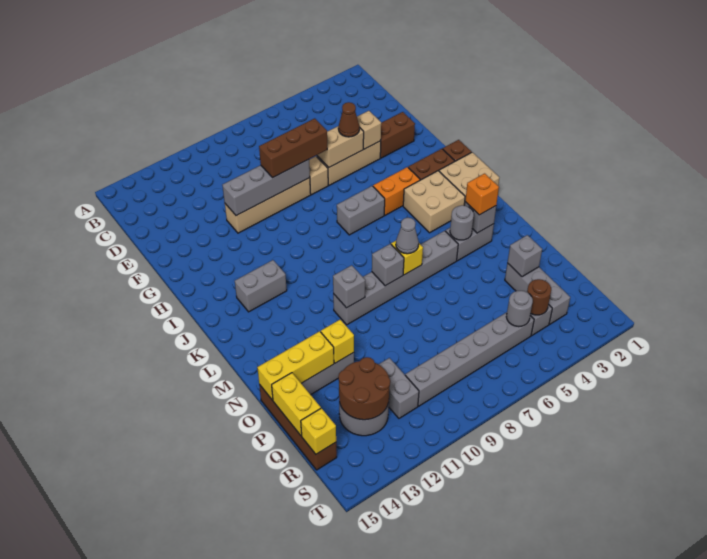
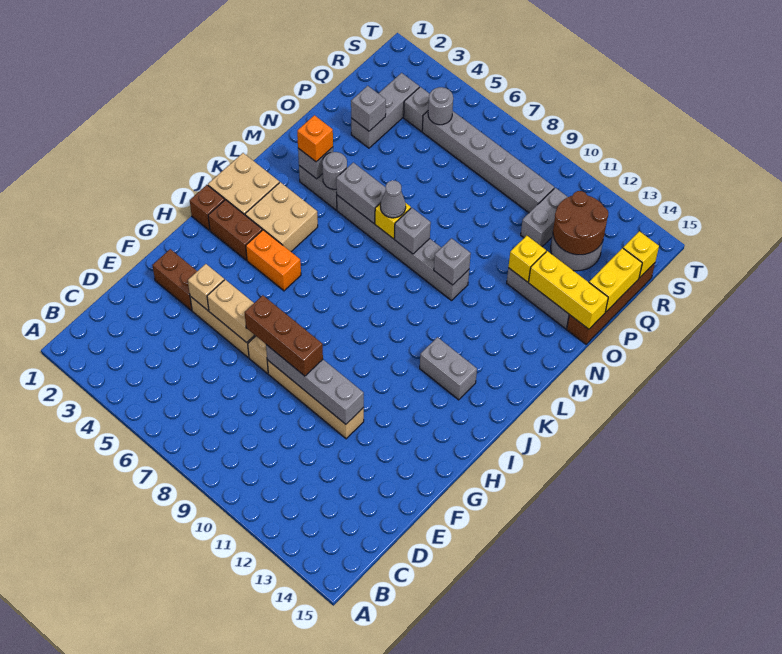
brown 1x1 cone [338,102,359,137] -> none
grey 1x2 brick [337,186,385,235] -> grey 1x2 brick moved to [336,163,386,223]
brown 1x1 round brick [527,279,551,315] -> none

